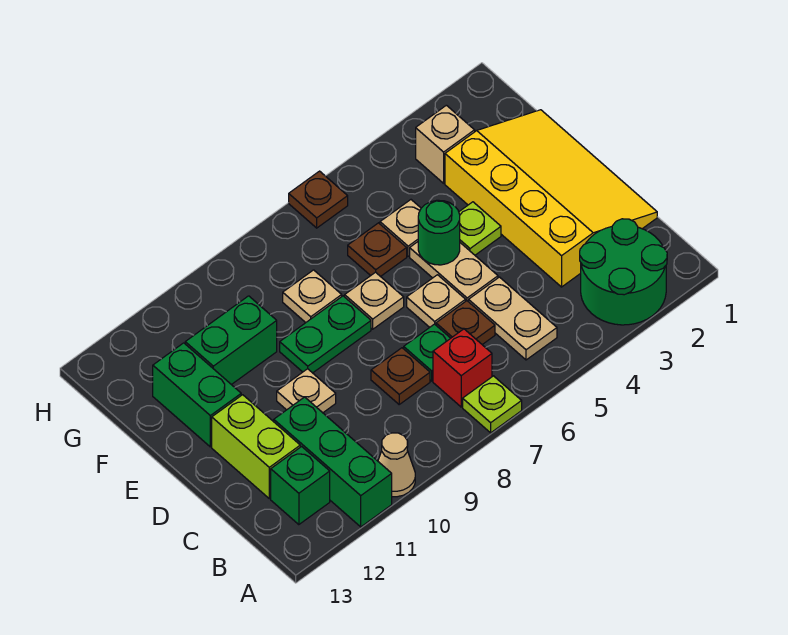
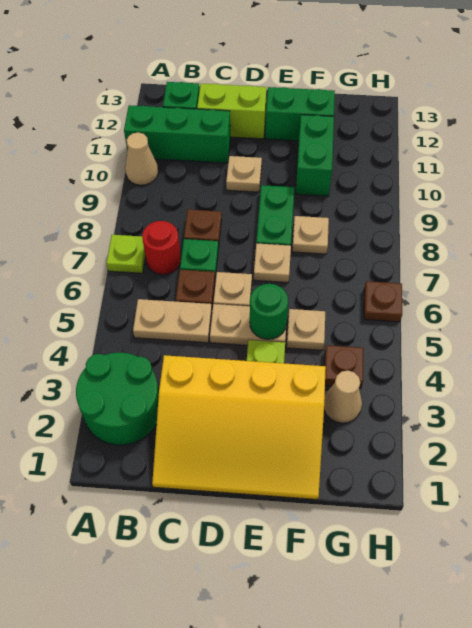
red 1x1 brick [433,329,492,407] -> red 1x1 round brick [142,221,181,275]
brown 1x1 plate [348,223,407,277] -> brown 1x1 plate moved to [325,345,364,388]
tan 1x1 brick [416,105,475,183] -> tan 1x1 cone [324,371,362,423]

